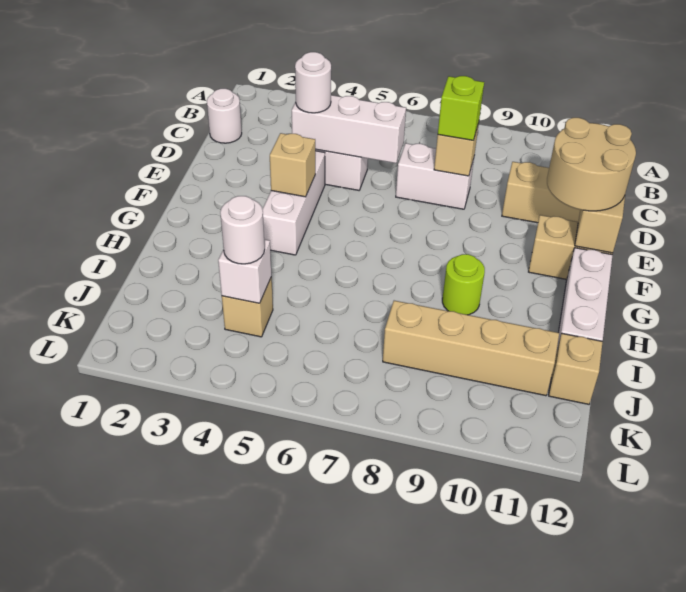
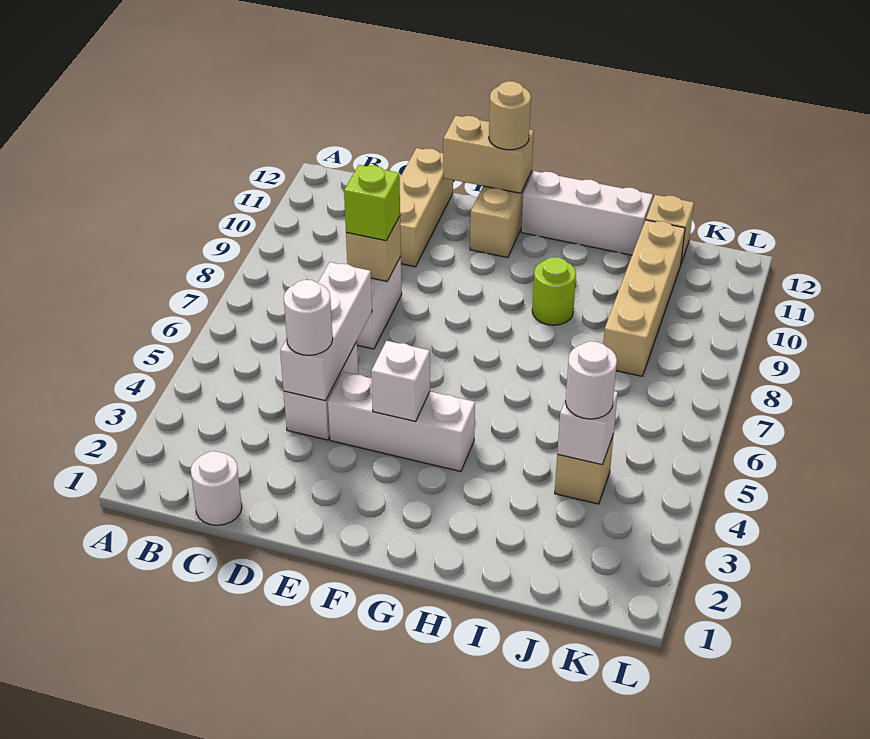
tan 2x2 round brick [547,118,636,211] -> tan 1x1 round brick [489,81,531,150]
tan 1x1 brick [270,133,316,197] -> white 1x1 brick [371,341,430,422]

